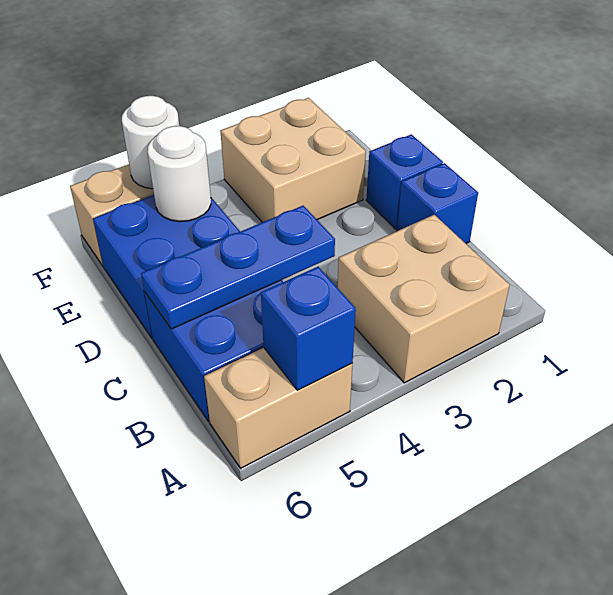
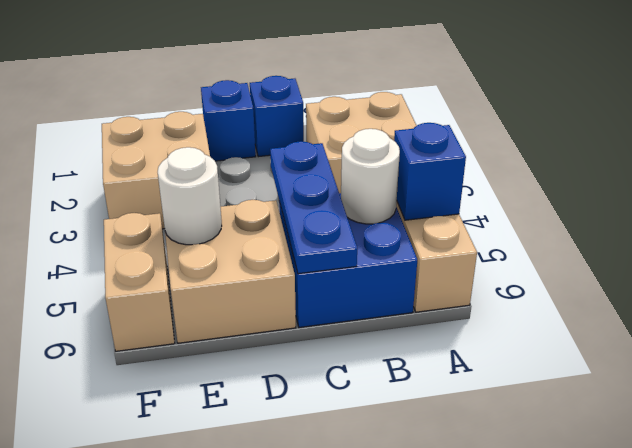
blue 2x2 brick [93,195,240,338] -> tan 2x2 brick [165,200,296,343]
white 1x1 round brick [122,96,179,189] -> white 1x1 round brick moved to [341,129,400,224]

